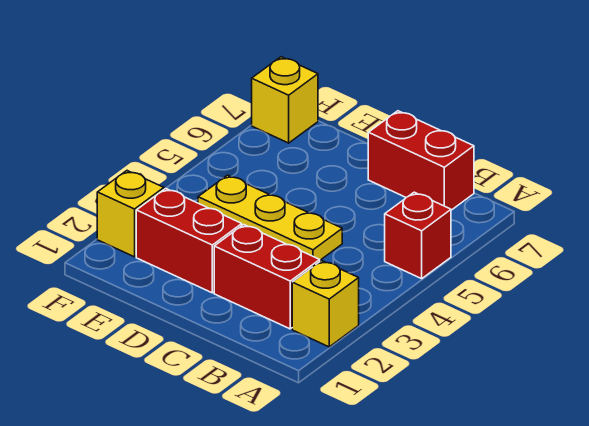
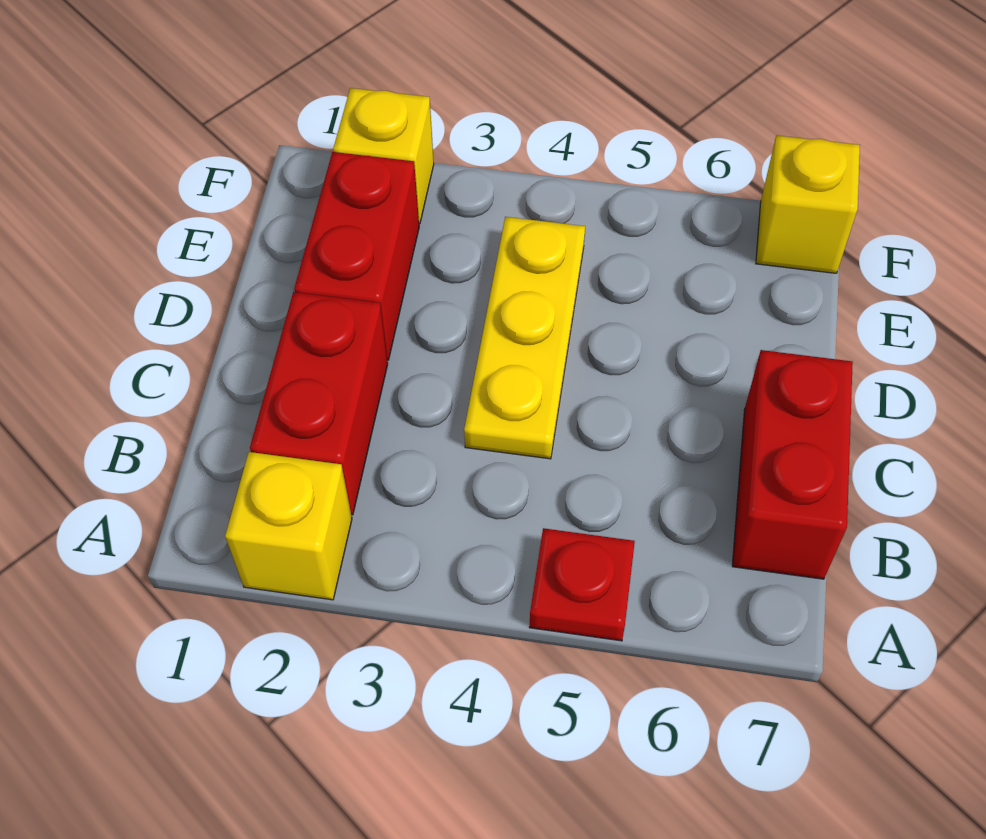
red 1x1 brick [385,192,451,279] -> red 1x1 plate [529,528,635,641]

